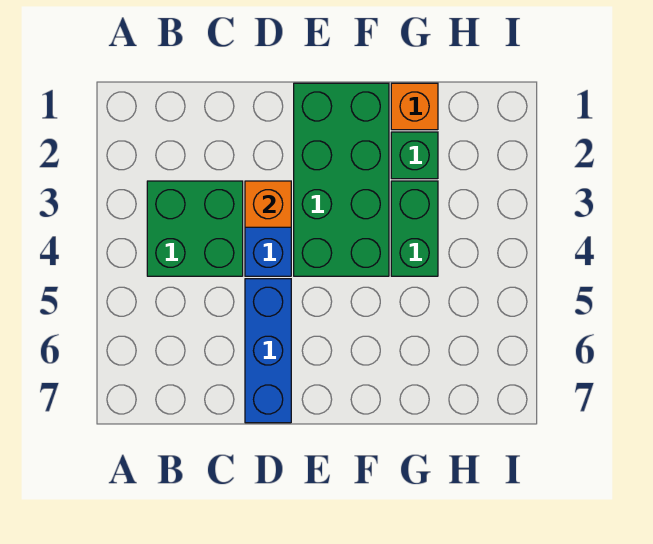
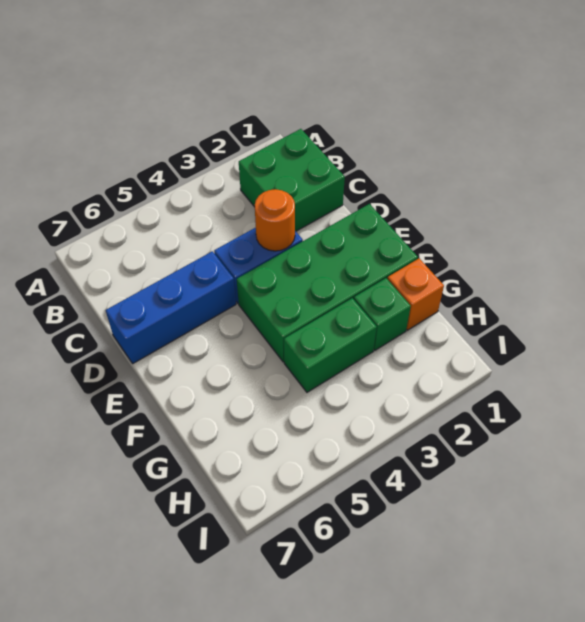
green 2x2 brick [147,181,243,276] -> green 2x2 brick moved to [239,129,345,231]
orange 1x1 brick [245,181,291,227] -> orange 1x1 round brick [255,189,295,251]

